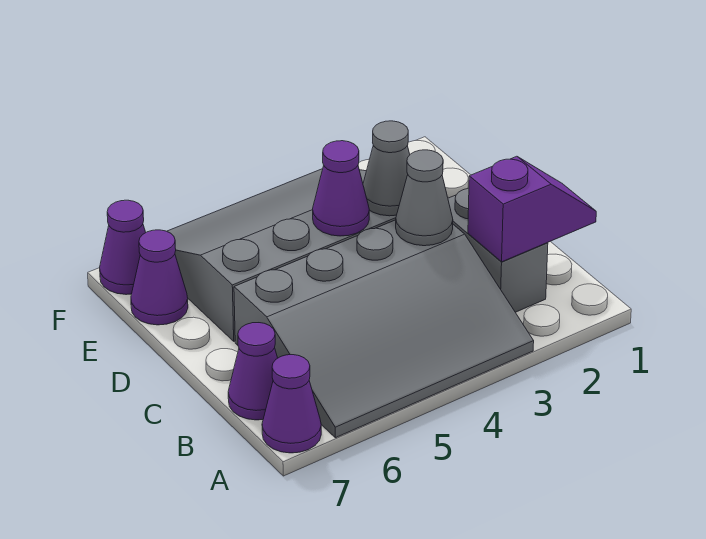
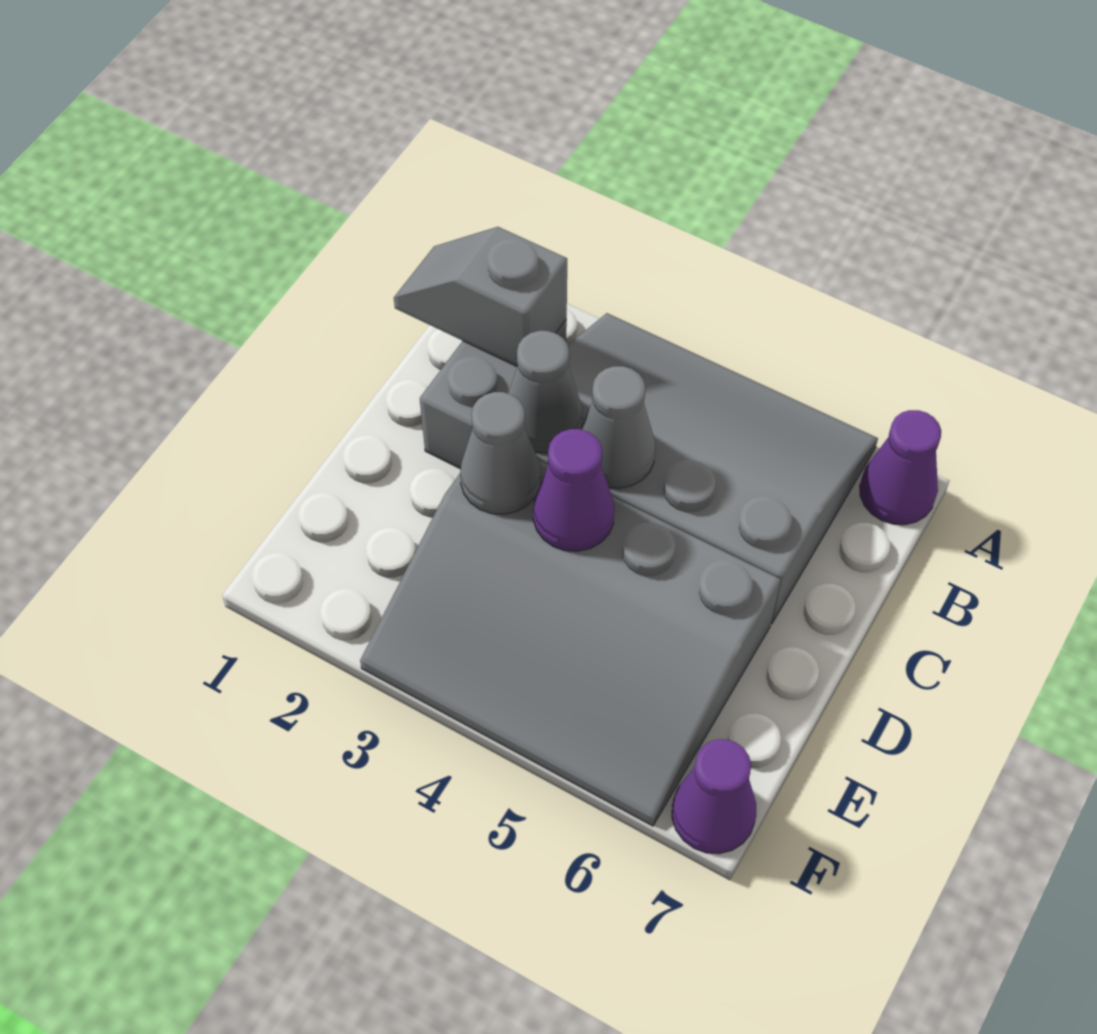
purple 1x2 slope [468,156,596,262] -> grey 1x2 slope [394,227,567,366]
purple 1x1 cone [228,323,277,420] -> none
none -> grey 1x1 cone [581,366,655,488]
purple 1x1 cone [131,230,188,325] -> none

